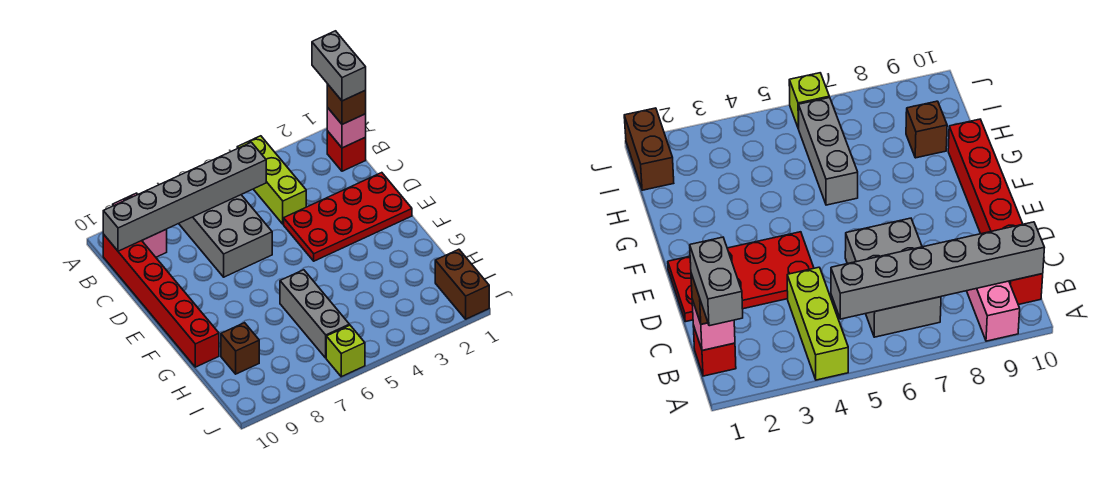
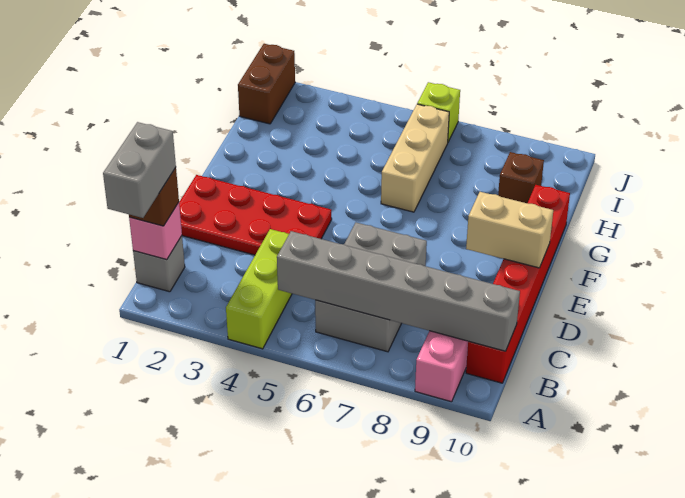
red 1x1 brick [327,131,366,171] -> grey 1x1 brick [133,236,185,292]
none -> tan 1x2 brick [466,192,553,268]
grey 1x3 brick [280,270,349,358] -> tan 1x3 brick [381,104,449,212]

